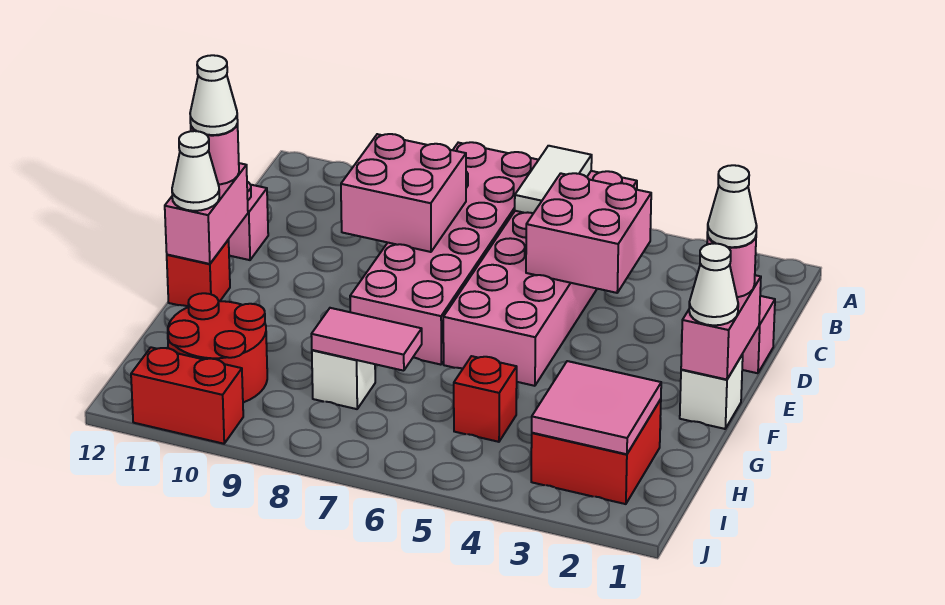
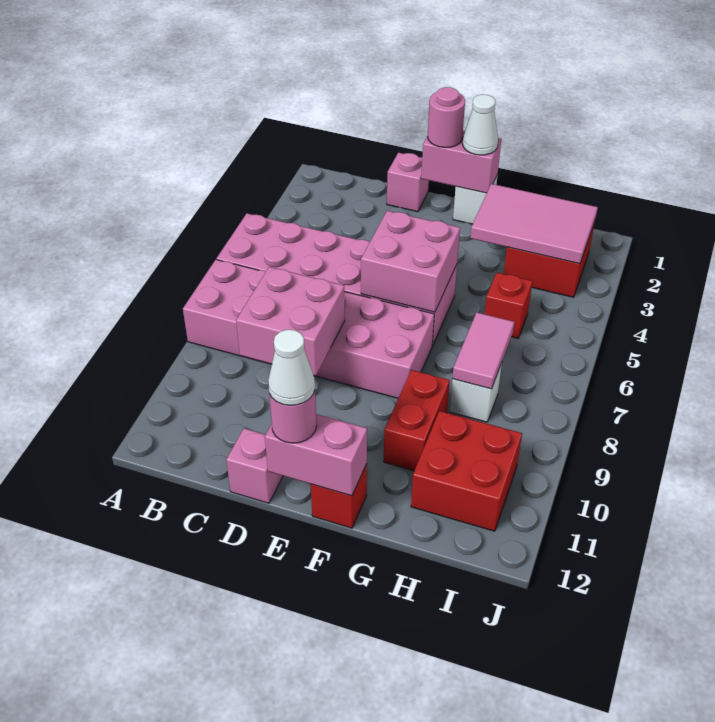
white 1x2 tile [515,146,592,213] -> none
pink 2x2 brick [526,173,651,293] -> pink 2x2 brick moved to [361,211,460,312]
white 1x1 cone [707,165,757,247] -> none
white 1x1 cone [172,131,219,211] -> none
pink 2x2 tile [532,361,661,454] -> pink 2x3 tile [470,184,598,264]
red 2x2 round brick [168,293,267,402] -> red 2x2 brick [411,411,522,531]
red 1x2 brick [131,347,243,444] -> red 1x2 brick moved to [384,370,450,471]

